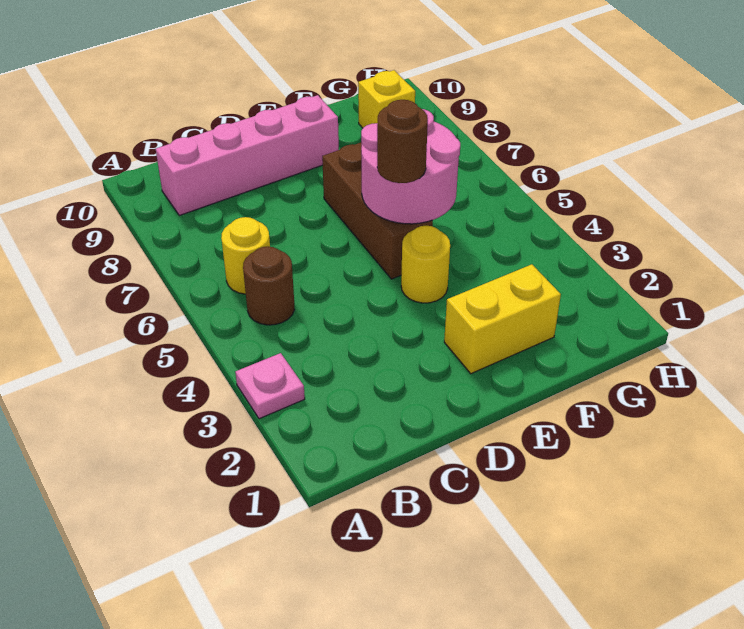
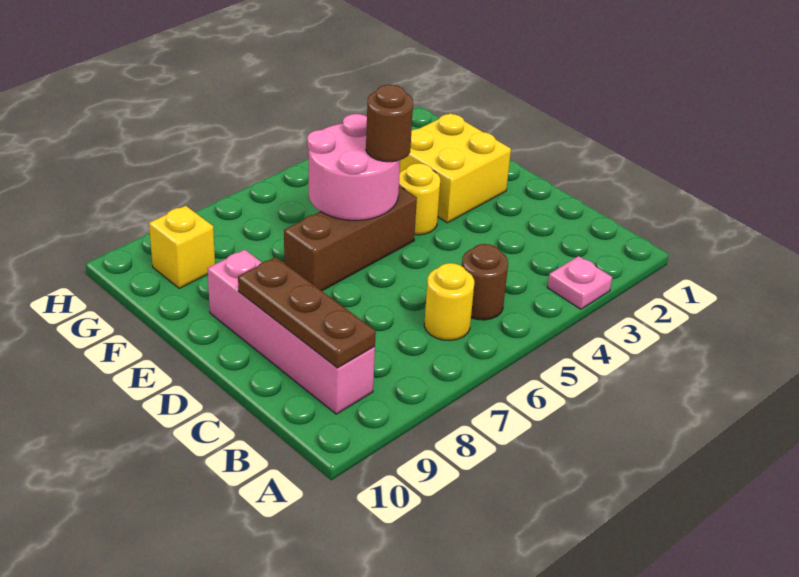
none -> brown 1x3 plate [238,257,376,368]
yellow 1x2 brick [444,264,561,374] -> yellow 2x2 brick [400,113,511,223]

